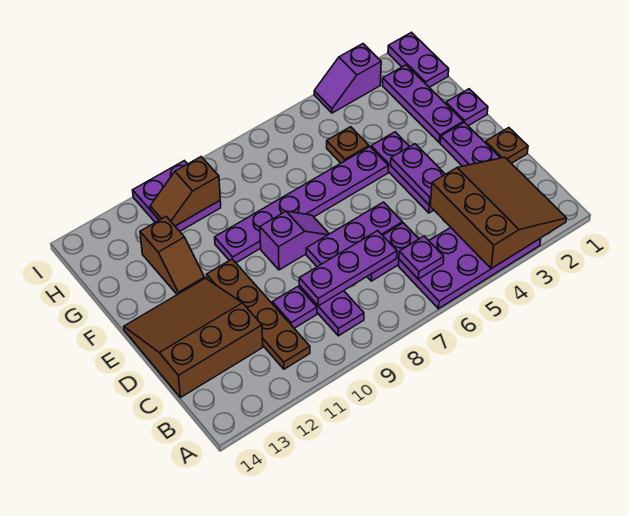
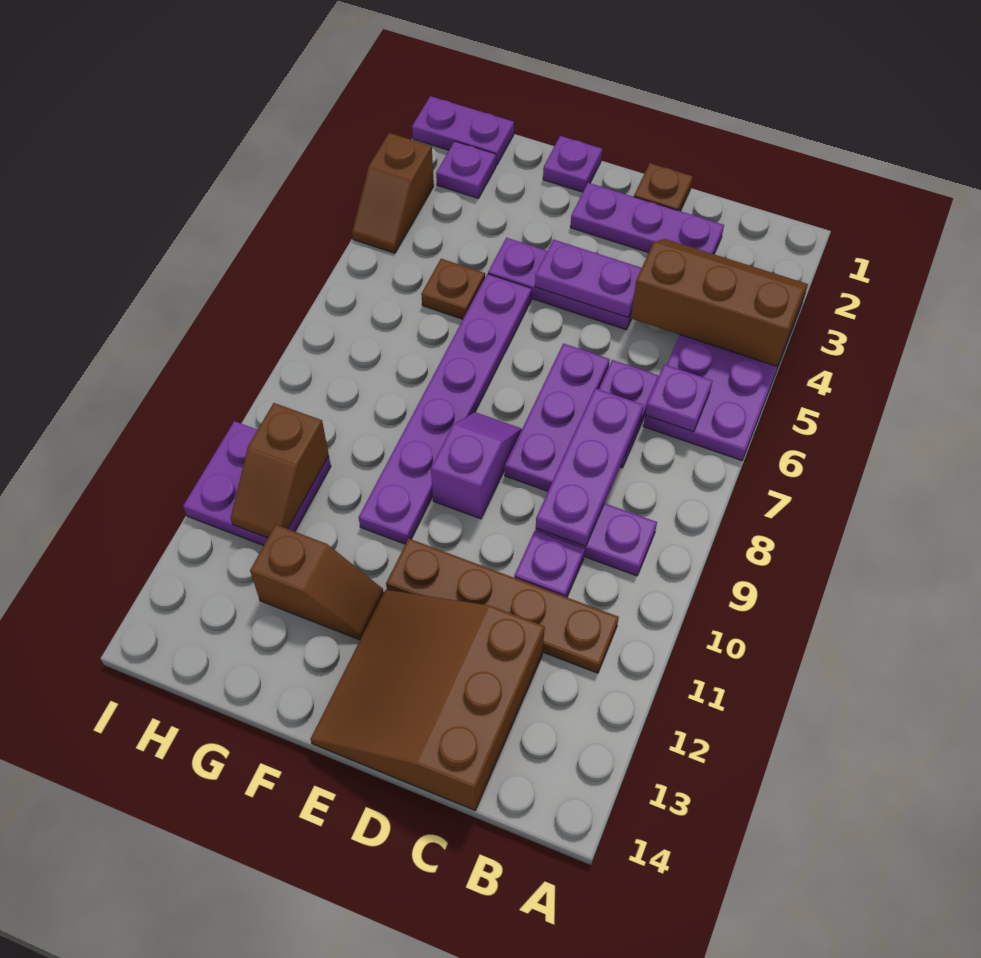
brown 3x3 slope [430,157,567,269] -> brown 2x3 slope [631,239,808,366]
purple 1x3 plate [382,65,463,143] -> purple 1x1 plate [436,141,496,198]
purple 1x2 slope [314,44,381,113] -> brown 1x2 slope [352,133,434,253]

